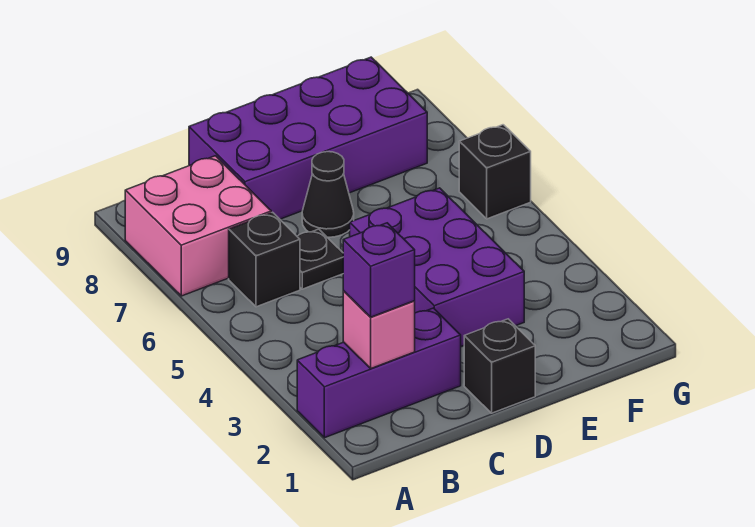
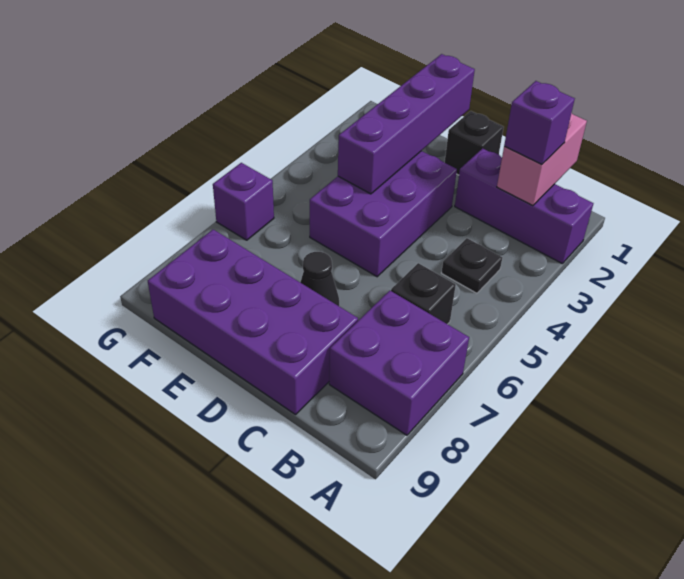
pink 2x2 brick [125,156,271,296] -> purple 2x2 brick [329,291,469,435]
pink 1x1 brick [343,291,415,368] -> pink 1x2 brick [497,113,587,206]
black 1x1 plate [297,229,343,289] -> black 1x1 plate moved to [442,238,502,293]
none -> purple 1x4 brick [338,54,475,194]
black 1x1 brick [459,125,531,219] -> purple 1x1 brick [213,163,274,240]

